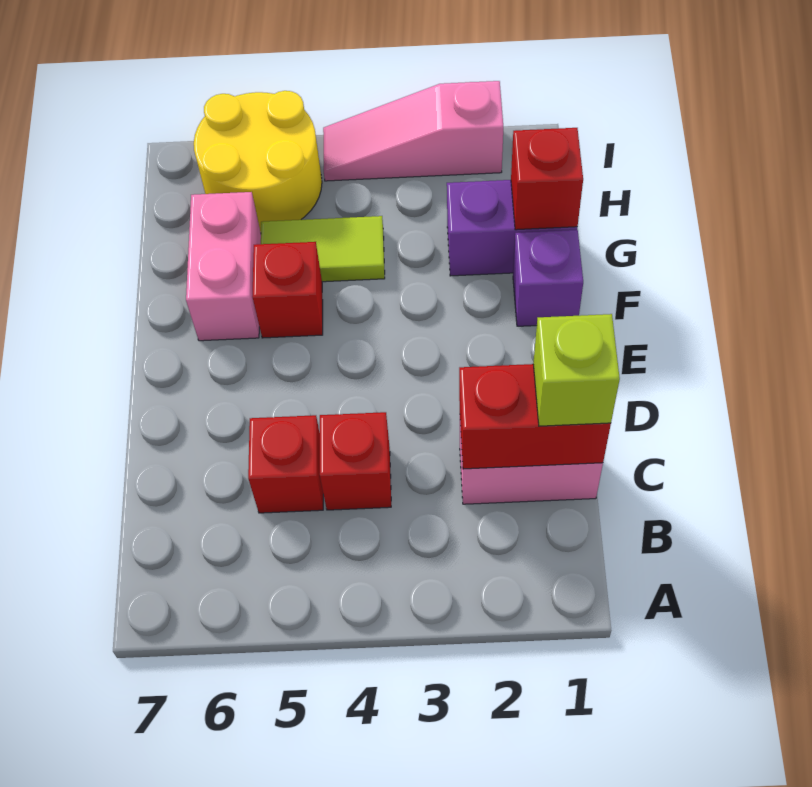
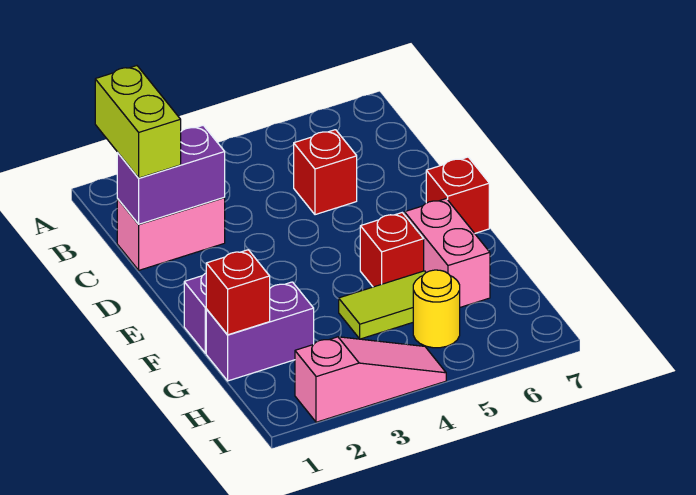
red 1x2 brick [459,364,611,469] -> purple 1x2 brick [117,125,225,224]
lime 1x1 brick [533,314,620,426] -> lime 1x2 brick [95,66,181,178]
red 1x1 brick [320,412,391,510] -> red 1x1 brick moved to [426,157,489,233]
yellow 2x2 round brick [194,91,322,233] -> yellow 1x1 round brick [413,270,460,348]

